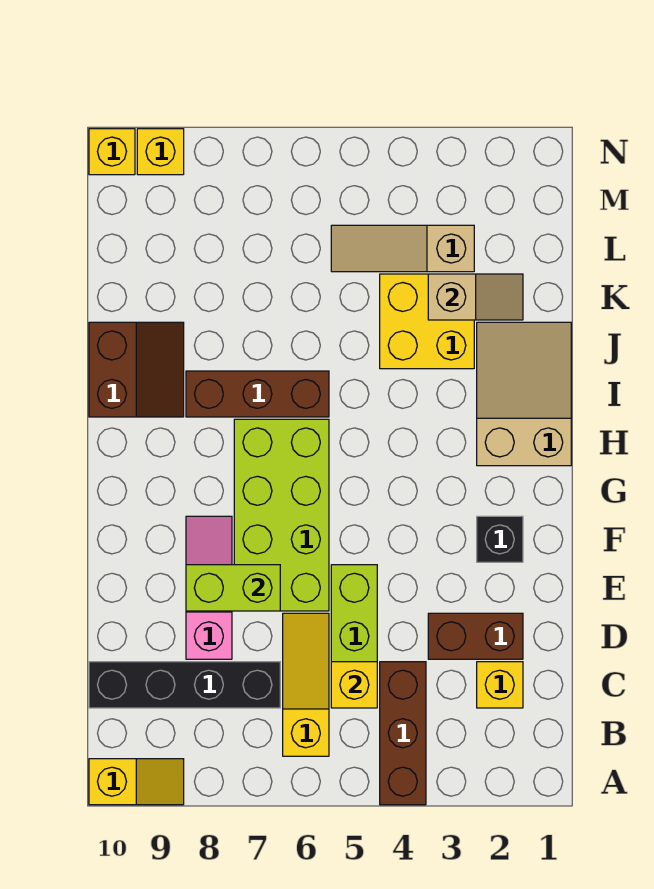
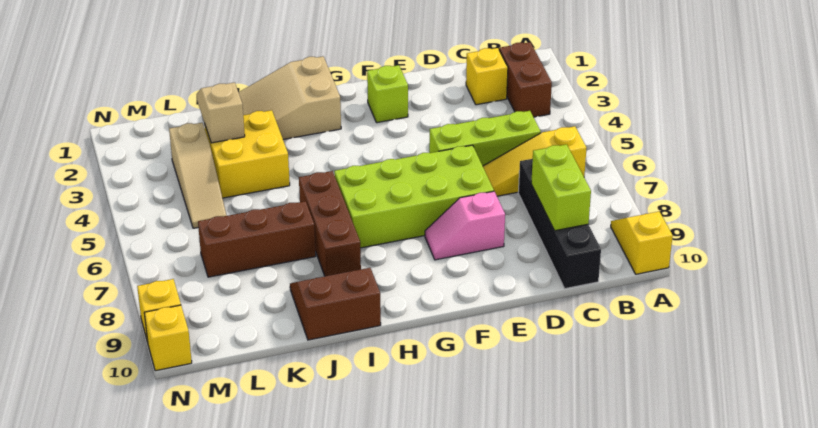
brown 1x3 brick [380,662,426,805] -> brown 1x3 brick moved to [198,201,316,277]
yellow 1x1 brick [331,662,377,708] -> none
brown 1x2 brick [428,613,523,659] -> brown 1x2 brick moved to [499,42,552,117]
pink 1x3 slope [186,516,232,659] -> pink 1x2 slope [425,191,505,260]
lime 1x2 brick [186,565,280,611] -> lime 1x2 brick moved to [531,144,591,231]
black 1x1 brick [477,516,523,562] -> lime 1x1 brick [367,65,408,123]

